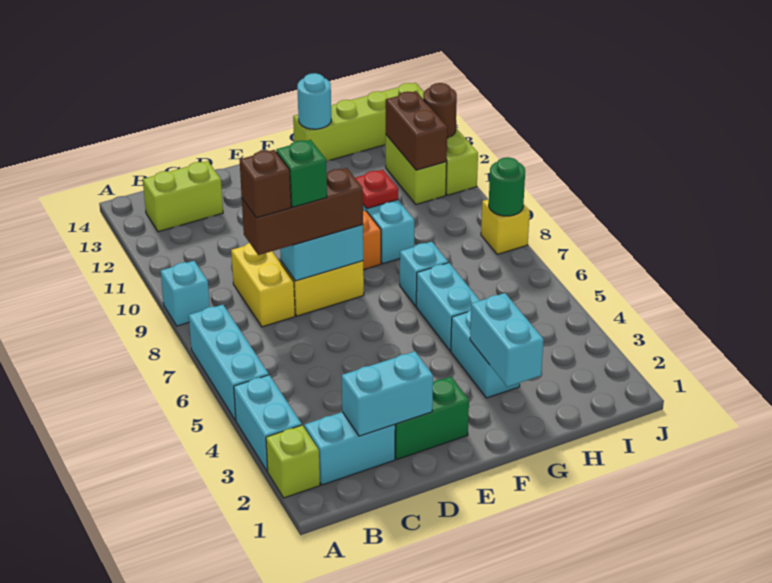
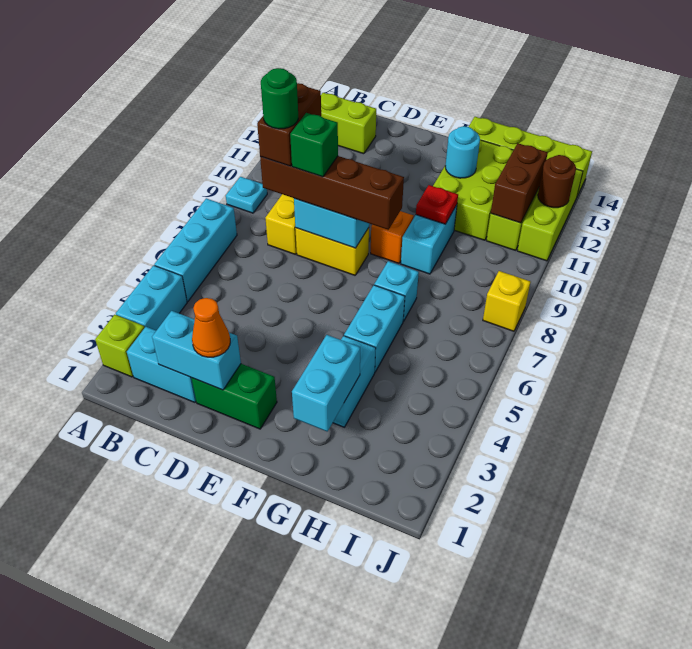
cyan 1x1 brick [161,261,210,326] -> cyan 1x1 plate [226,177,267,213]
brown 1x3 brick [242,168,363,255] -> brown 1x4 brick [260,156,404,230]
brown 1x1 brick [240,150,291,218] -> brown 1x2 brick [257,83,321,166]
none -> orange 1x1 cone [192,298,230,357]
none -> lime 2x3 brick [433,140,513,240]
cyan 1x1 round brick [297,73,331,129] -> cyan 1x1 round brick moved to [445,126,480,178]
green 1x1 round brick [489,157,525,216] -> green 1x1 round brick moved to [261,68,298,129]

